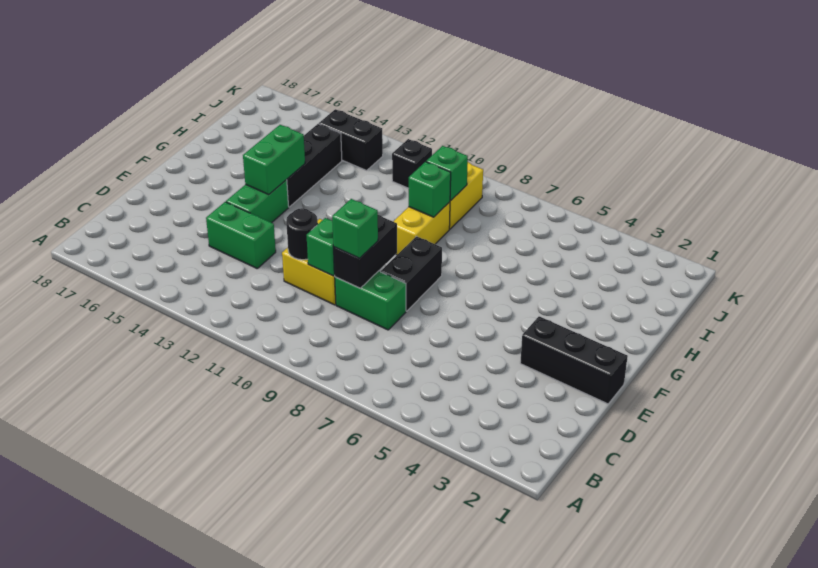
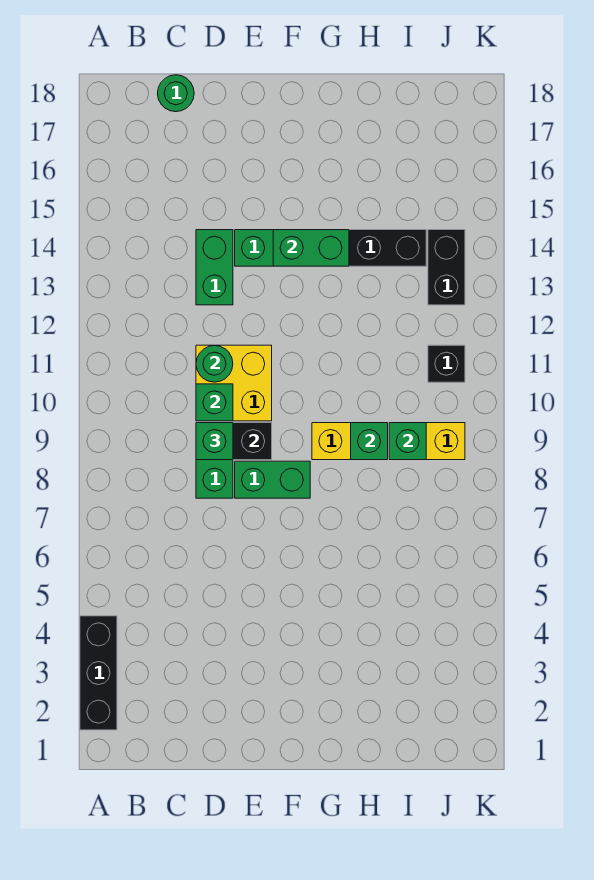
none -> green 1x1 round brick [158,75,194,112]
black 1x1 round brick [286,208,318,260] -> green 1x1 round brick [196,345,233,382]
black 1x3 brick [520,316,628,404] -> black 1x3 brick moved to [80,616,117,730]
black 1x2 brick [381,236,442,311] -> green 1x2 brick [235,461,310,498]

